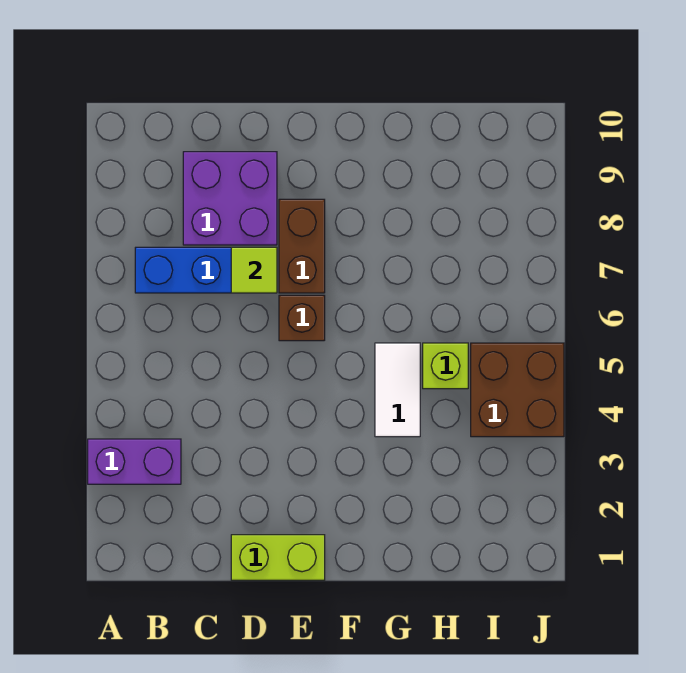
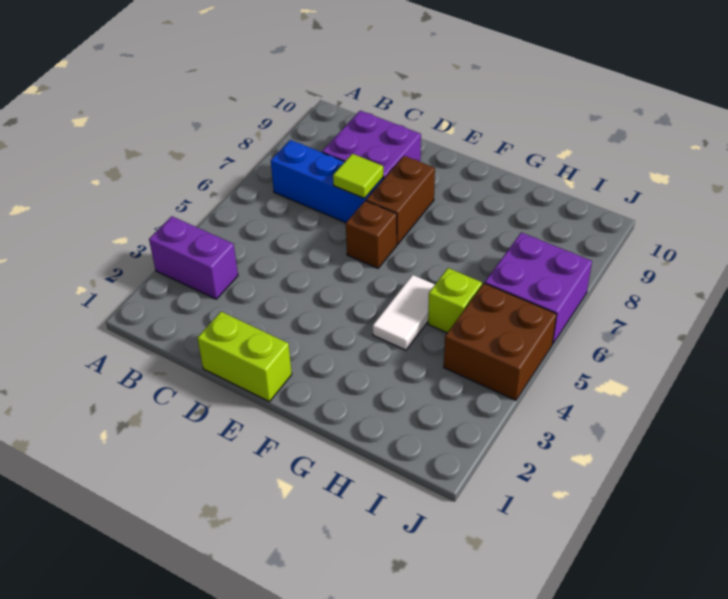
none -> purple 2x2 brick [485,233,592,344]

